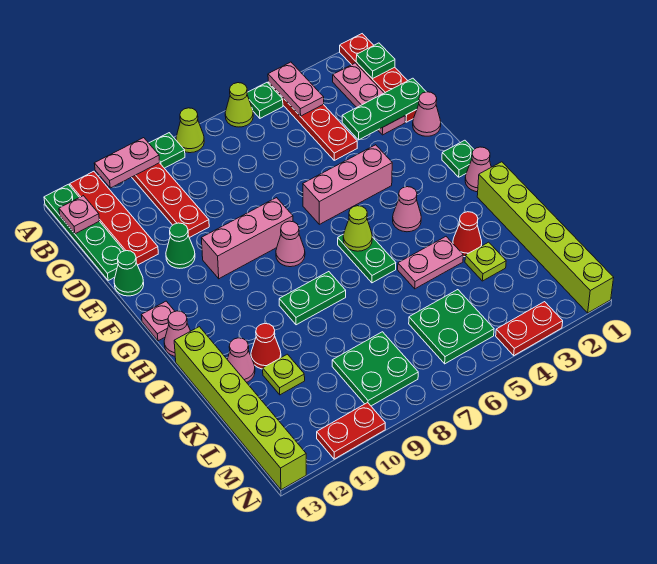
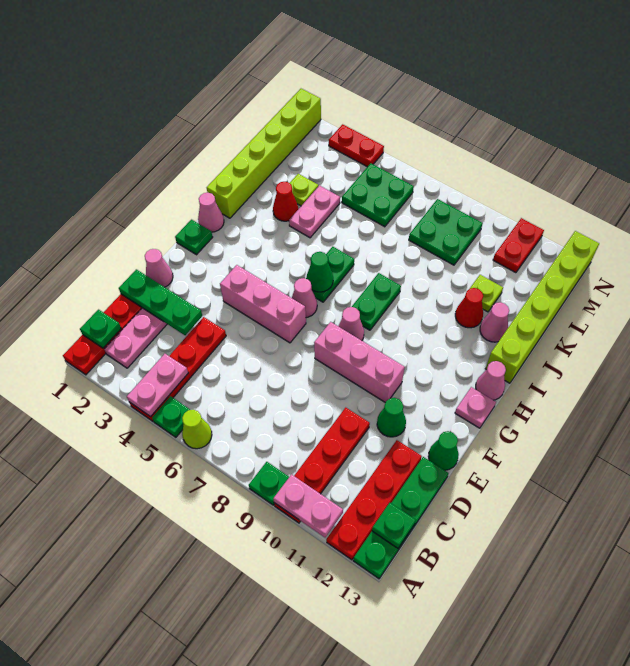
lime 1x1 cone [176,108,204,153] -> none
pink 1x1 plate [59,196,99,234] -> green 1x1 plate [372,503,416,548]
pink 1x1 cone [393,187,421,232] -> pink 1x1 cone moved to [292,278,317,318]
lime 1x1 cone [343,206,372,251] -> green 1x1 cone [306,252,333,292]
green 1x2 plate [279,272,346,325] -> green 1x2 plate turned to [352,273,401,330]
pink 1x2 plate [398,237,463,289] -> pink 1x2 plate turned to [289,186,340,238]
red 1x2 plate [317,403,385,459] -> red 1x2 plate turned to [493,218,544,273]

